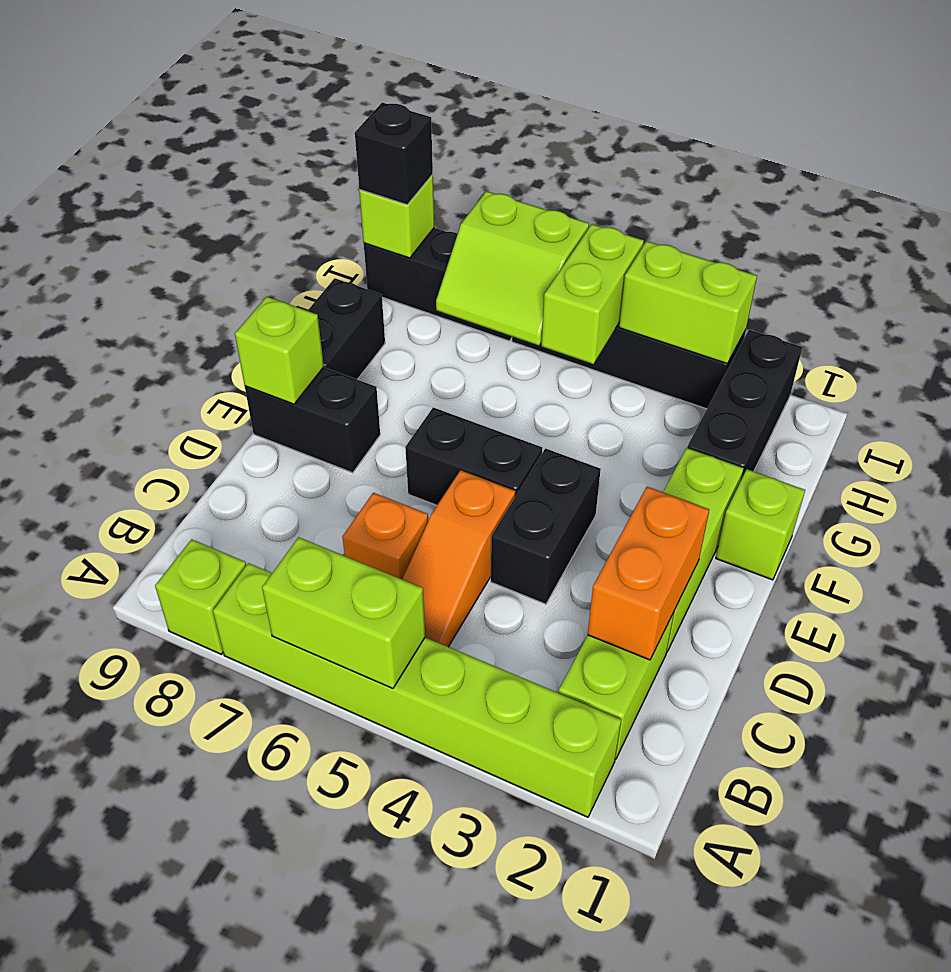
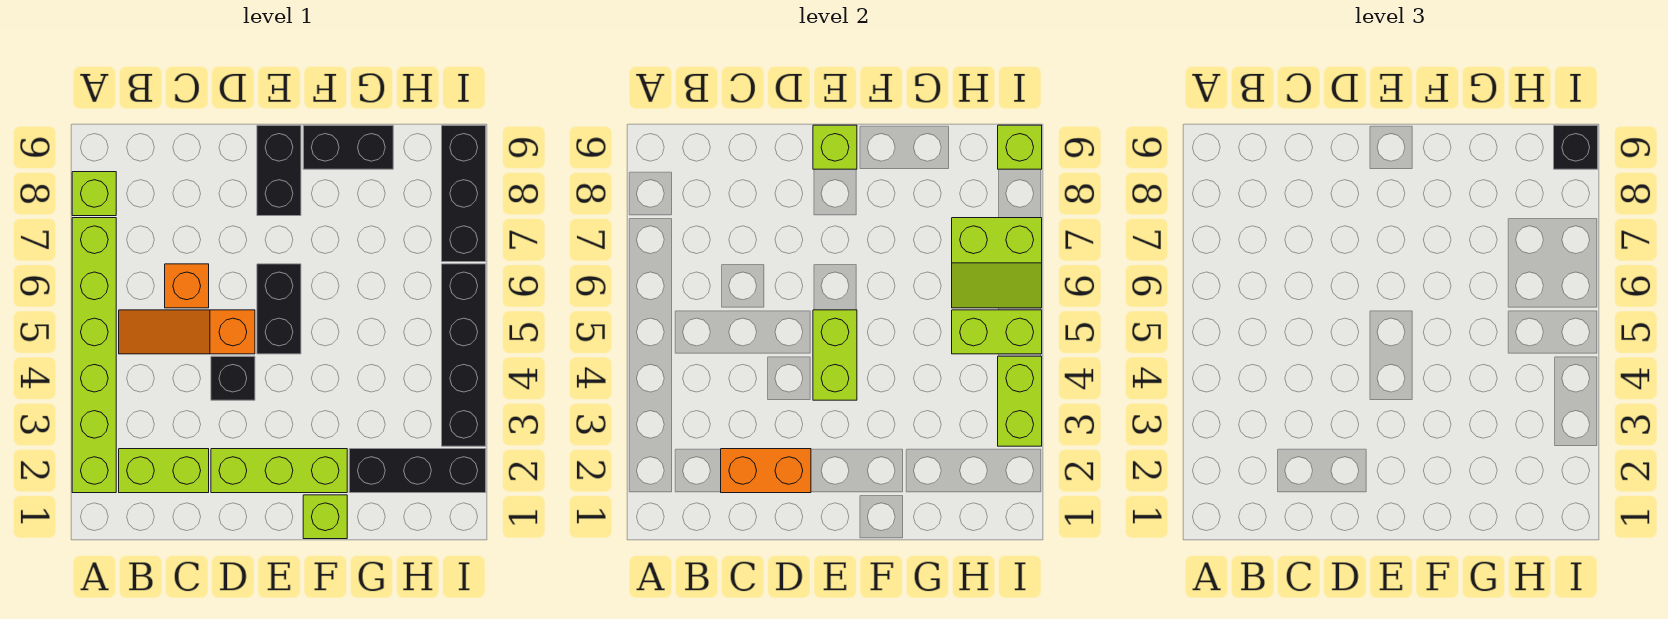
lime 1x2 brick [262,537,425,688] -> lime 1x2 brick moved to [813,310,857,400]
black 1x2 brick [491,448,601,604] -> black 1x1 brick [211,356,255,400]
lime 2x2 slope [436,191,589,345] -> lime 2x2 slope turned to [952,218,1042,308]

